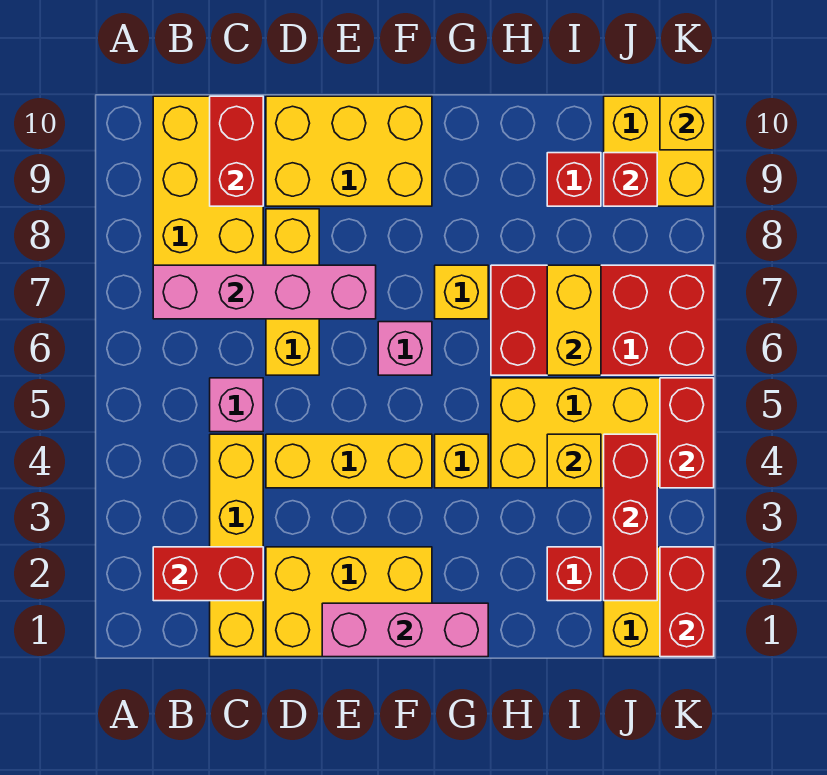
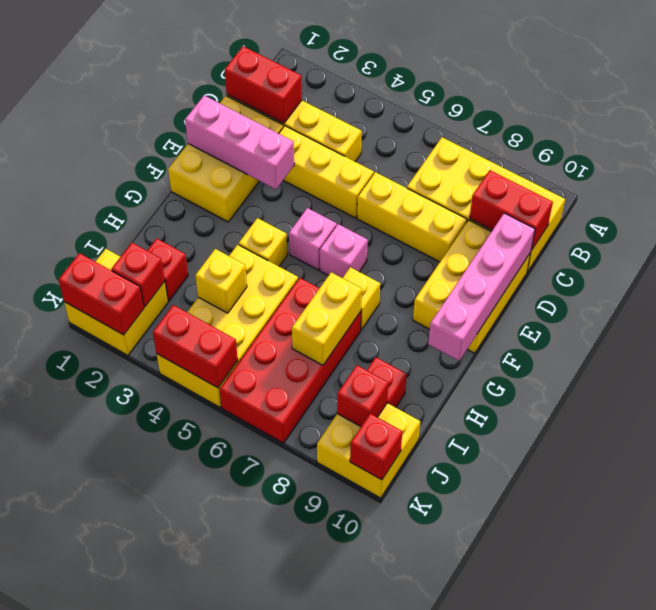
red 1x2 brick [153,547,263,601] -> red 1x2 brick turned to [225,46,302,123]
pink 1x4 brick [153,265,376,319] -> pink 1x4 brick moved to [428,213,535,361]
pink 1x1 brick [210,378,263,432] -> pink 1x1 brick moved to [289,208,337,270]
yellow 1x3 brick [266,434,432,488] -> yellow 1x3 brick turned to [279,126,374,218]
pink 1x3 brick [322,603,488,657] -> pink 1x3 brick turned to [185,96,294,189]
yellow 1x2 brick [547,265,601,375] -> yellow 1x2 brick turned to [292,272,362,365]
red 1x3 brick [604,434,657,601] -> red 1x1 brick [111,243,165,307]
yellow 1x1 brick [660,96,714,150] -> red 1x1 brick [350,414,402,480]

